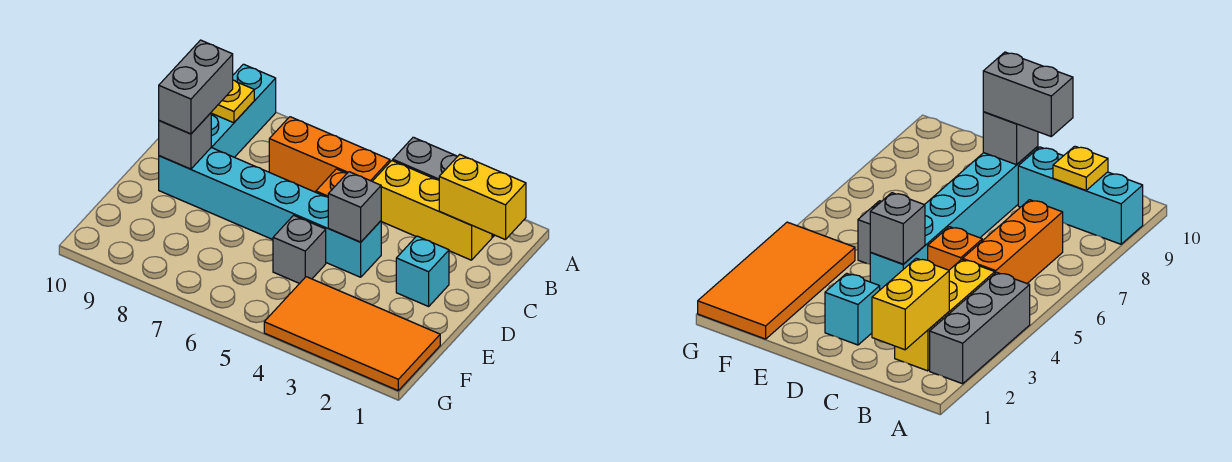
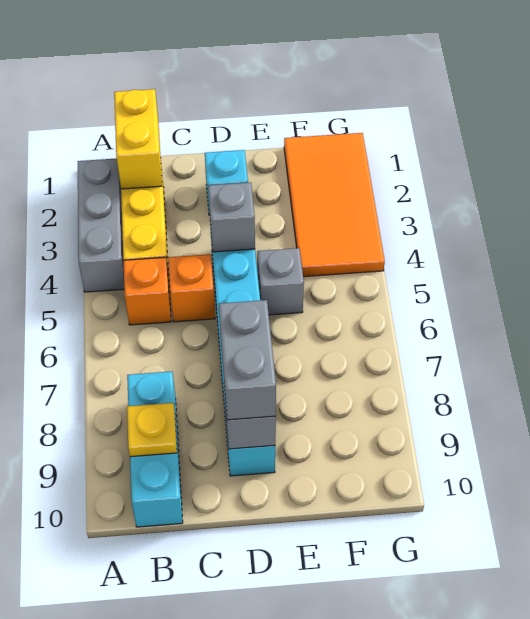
cyan 1x3 brick [211,64,276,157] -> cyan 1x3 brick turned to [127,371,183,527]
orange 1x3 brick [269,117,390,192] -> orange 1x1 brick [123,257,171,325]
grey 1x2 brick [159,40,233,134] -> grey 1x2 brick turned to [219,300,276,420]

